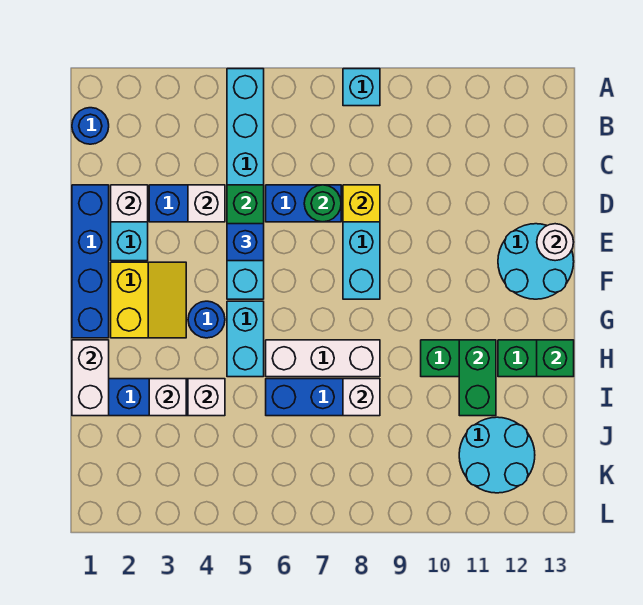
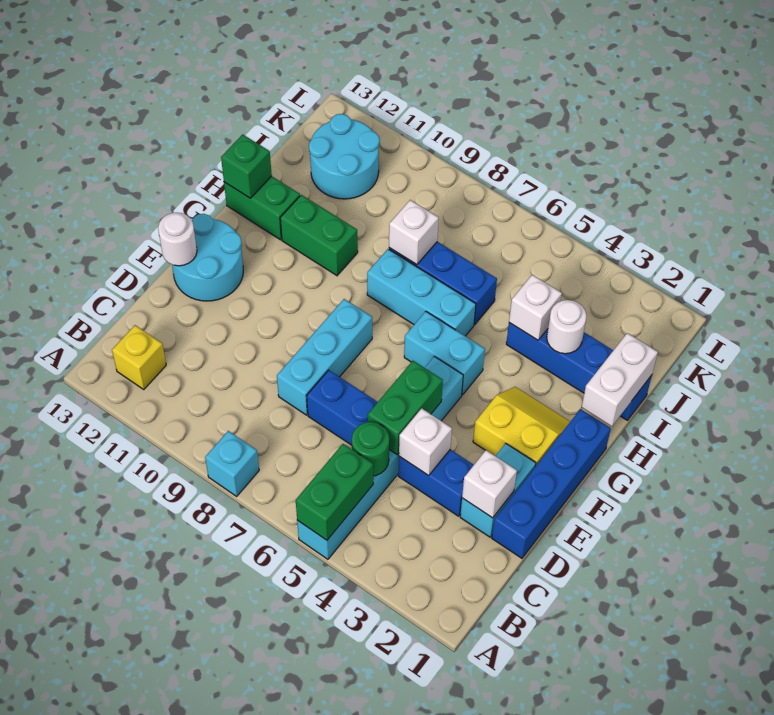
blue 1x1 round brick [72,108,109,144] -> none
green 1x1 round brick [304,185,341,222] -> green 1x1 round brick moved to [352,422,389,476]
yellow 1x1 brick [343,185,380,222] -> yellow 1x1 brick moved to [112,325,166,389]
blue 1x1 brick [227,224,264,261] -> none
yellow 2x2 slope [111,262,186,338] -> yellow 2x2 slope turned to [473,387,570,465]
blue 1x1 round brick [188,301,225,338] -> none
cyan 1x2 brick [227,301,264,377] -> cyan 1x2 brick turned to [404,311,485,395]
white 1x3 brick [266,340,380,377] -> cyan 1x3 brick [367,249,476,336]
green 1x2 brick [459,340,496,416] -> green 1x2 brick moved to [296,444,373,540]
white 1x1 brick [149,379,186,416] -> white 1x1 round brick [547,300,587,354]

